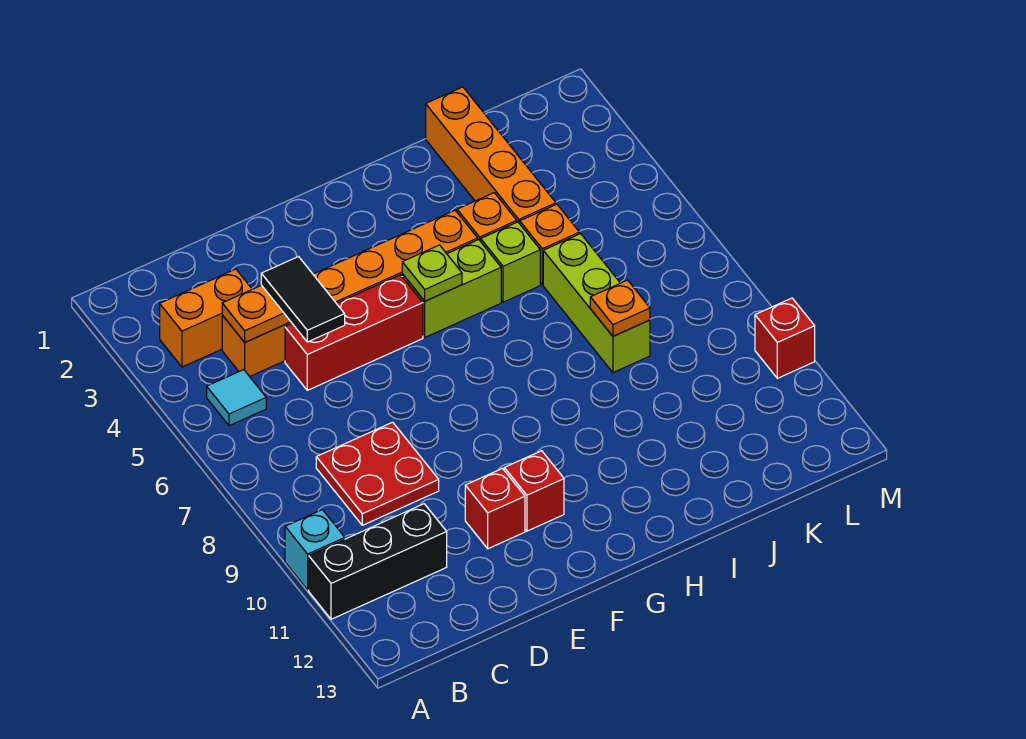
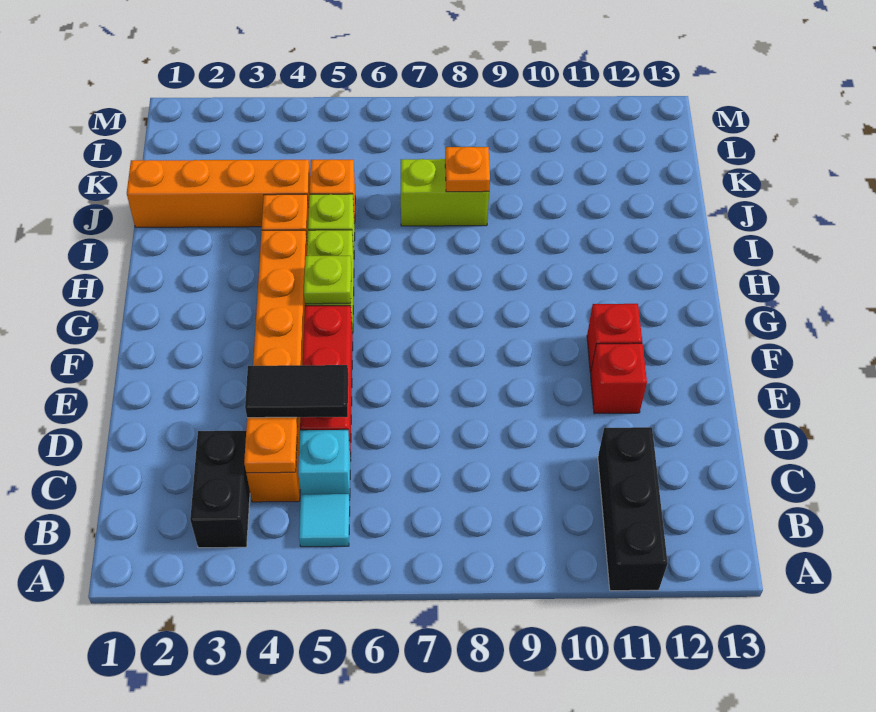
cyan 1x1 brick [285,510,345,590] -> cyan 1x1 brick moved to [298,430,351,500]
orange 1x2 brick [160,269,252,367] -> black 1x2 brick [190,431,250,548]
red 2x2 plate [316,422,439,525] -> none
lime 1x3 brick [543,234,650,373] -> lime 1x2 brick [401,159,489,226]
red 1x1 brick [755,298,815,378] -> none

